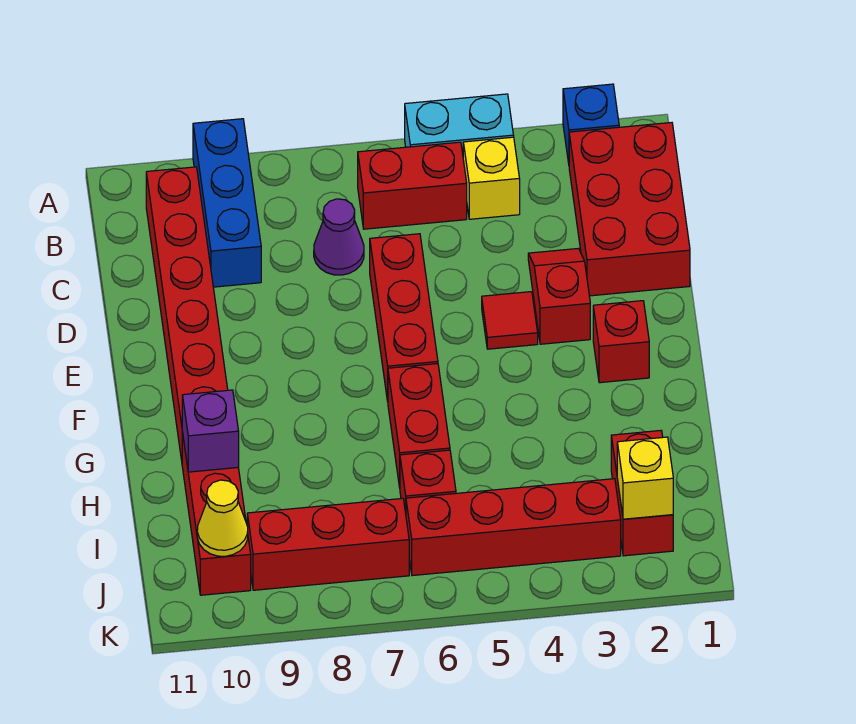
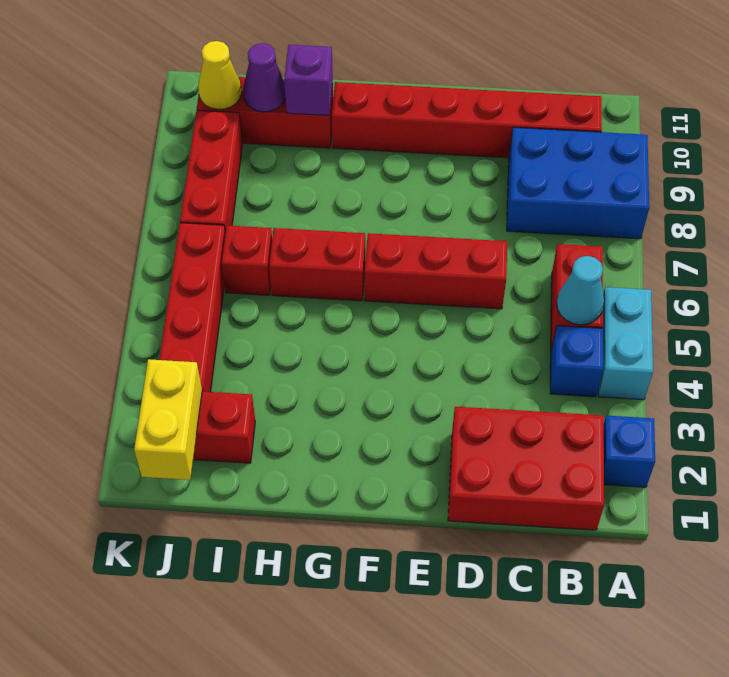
blue 1x3 brick [193,119,261,287] -> blue 2x3 brick [507,127,649,239]
yellow 1x1 brick [463,137,520,219] -> blue 1x1 brick [550,326,603,397]
none -> cyan 1x1 cone [557,256,604,325]
purple 1x1 cone [314,199,364,275] -> purple 1x1 cone moved to [243,43,286,112]
red 1x2 slope [528,248,590,344] -> none
red 1x1 tile [482,292,538,349] -> none
red 1x1 brick [593,301,649,383] -> none
yellow 1x1 brick [617,437,673,519] -> yellow 1x2 brick [134,359,202,480]

